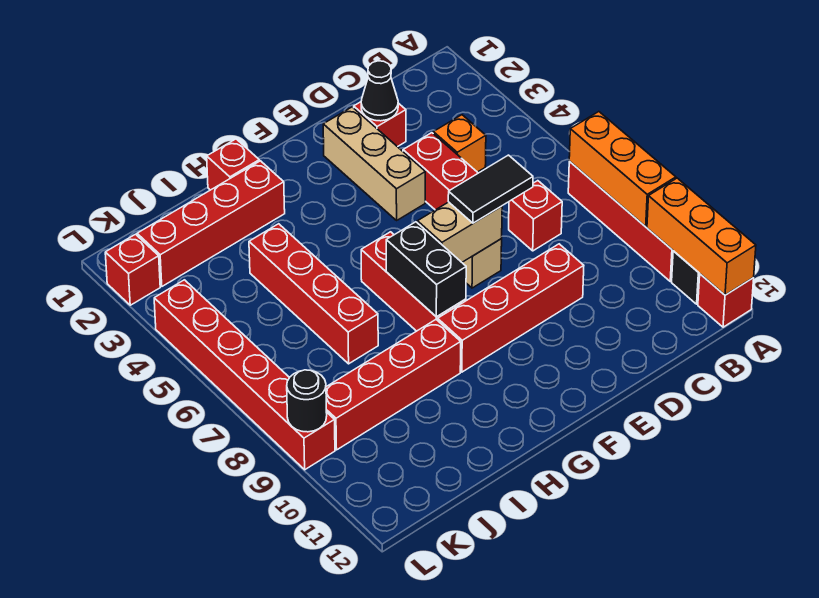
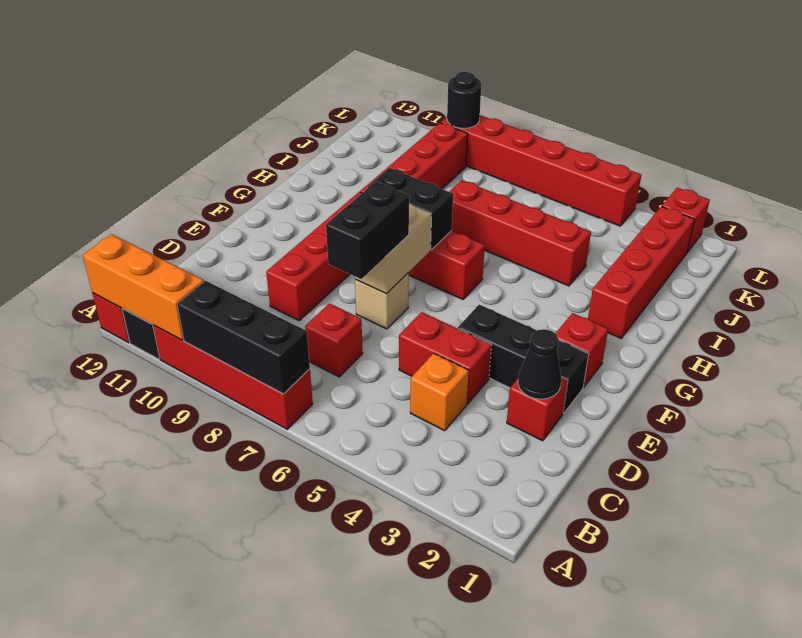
orange 1x3 brick [569,112,676,227] -> black 1x3 brick [177,281,310,394]
black 1x2 tile [448,155,533,223] -> black 1x2 brick [326,182,409,279]
tan 1x3 brick [323,107,425,220] -> black 1x3 brick [458,305,589,413]
red 1x1 brick [207,139,259,190] -> red 1x1 brick moved to [555,313,608,387]

